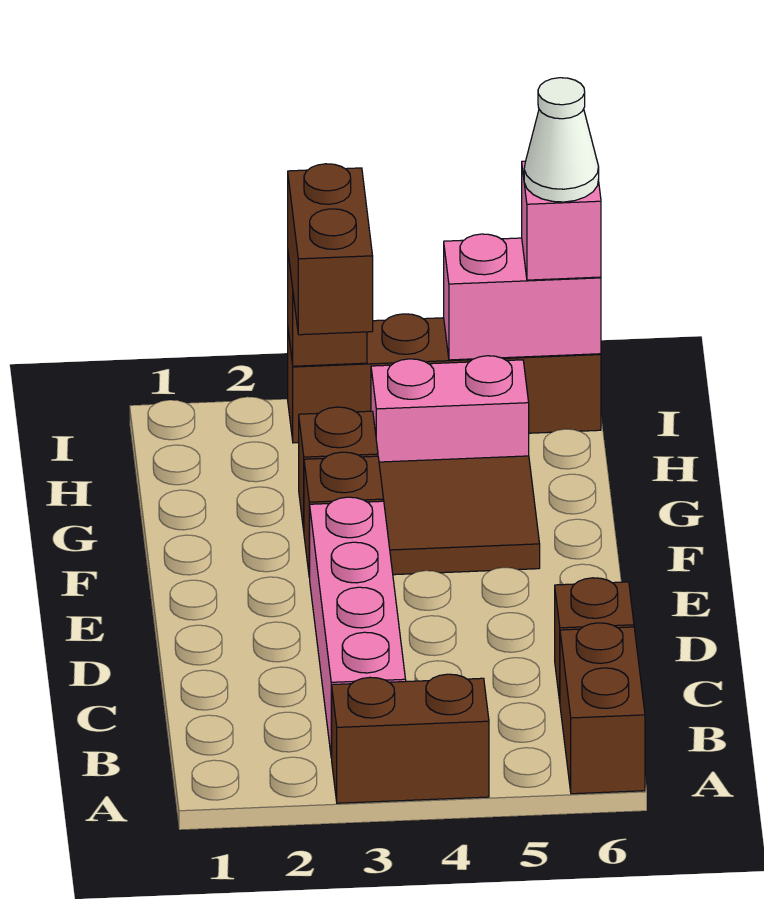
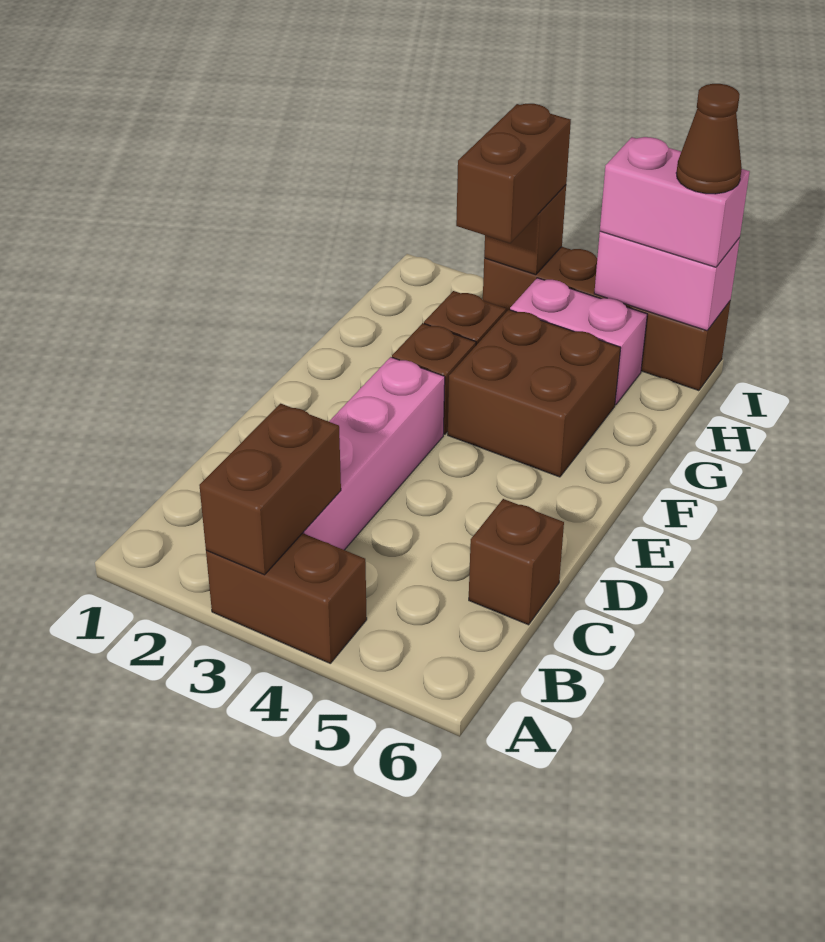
brown 1x2 brick [560,623,645,794] -> brown 1x2 brick moved to [199,404,341,575]
brown 2x2 tile [379,456,540,575] -> brown 2x2 brick [448,310,621,477]
pink 1x1 brick [522,161,601,280] -> pink 1x2 brick [600,137,750,267]
white 1x1 cone [524,78,599,202] -> brown 1x1 cone [676,84,742,194]

